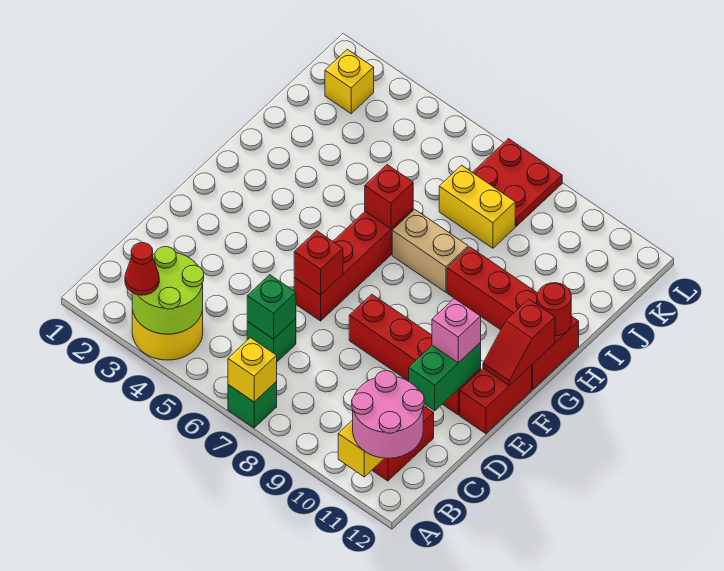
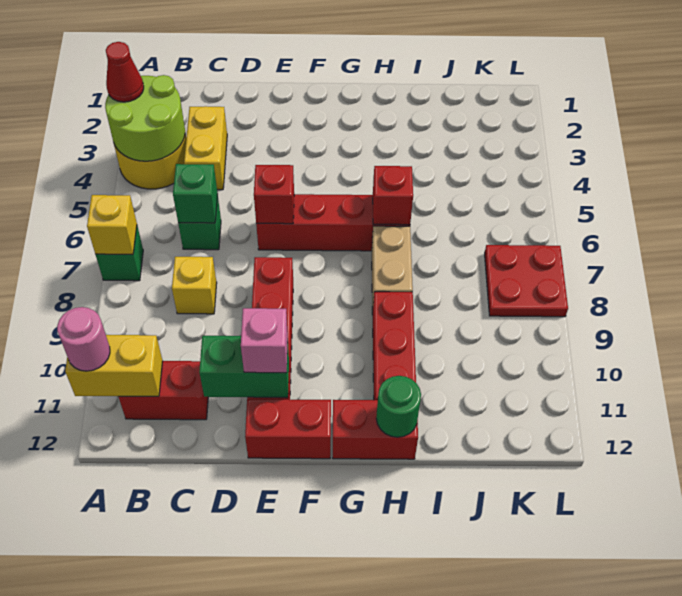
pink 2x2 round brick [352,371,424,458] -> pink 1x1 round brick [57,307,110,371]
red 1x2 slope [483,299,555,386] -> none
red 1x1 round brick [537,283,571,336] -> green 1x1 round brick [376,376,421,437]
yellow 1x2 brick [439,165,515,248] -> yellow 1x2 brick moved to [184,106,227,190]
yellow 1x1 brick [325,49,374,114] -> yellow 1x1 brick moved to [172,257,217,314]

